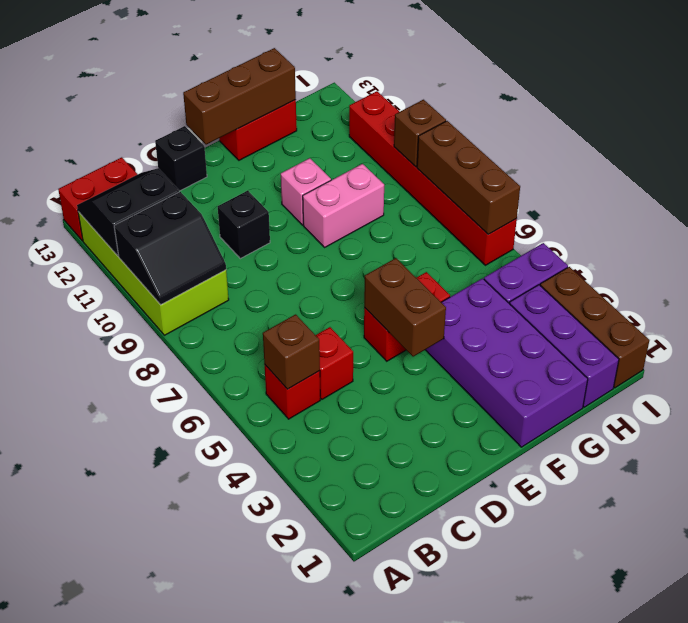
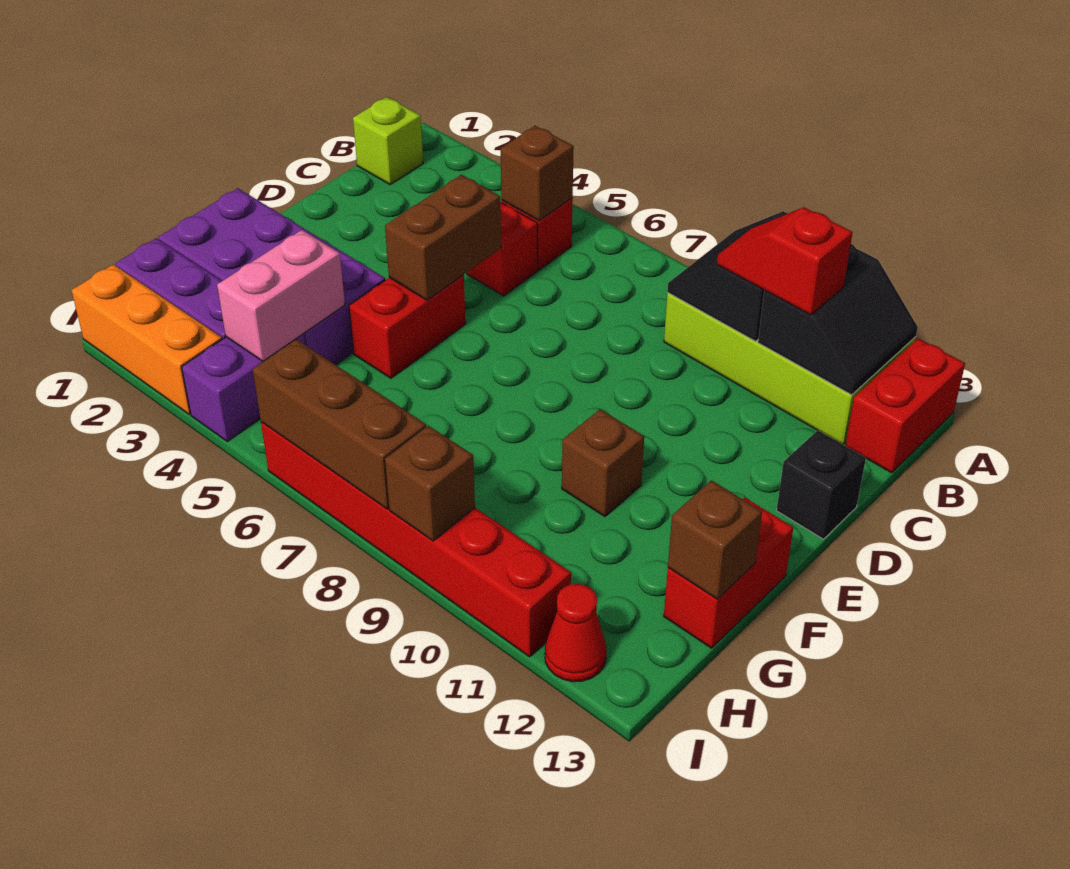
none -> lime 1x1 brick [353,97,423,185]
none -> red 1x2 slope [717,207,853,315]
black 1x1 brick [218,190,270,259] -> none
brown 1x2 brick [364,258,446,357] -> brown 1x2 brick turned to [385,175,501,300]
brown 1x3 brick [183,48,296,145] -> brown 1x1 brick [668,480,762,599]
pink 1x2 brick [303,164,384,247] -> pink 1x2 brick moved to [217,230,345,361]
pink 1x1 brick [281,158,331,225] -> brown 1x1 brick [562,409,644,517]
brown 1x3 brick [540,267,650,388] -> orange 1x3 brick [72,264,222,414]
none -> red 1x1 cone [545,584,607,682]

